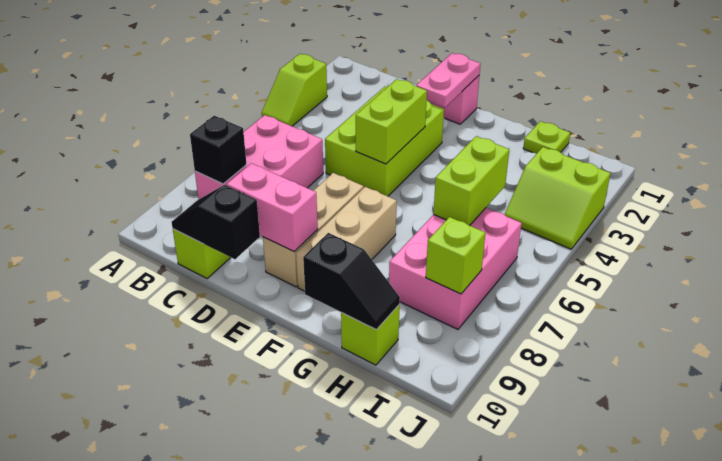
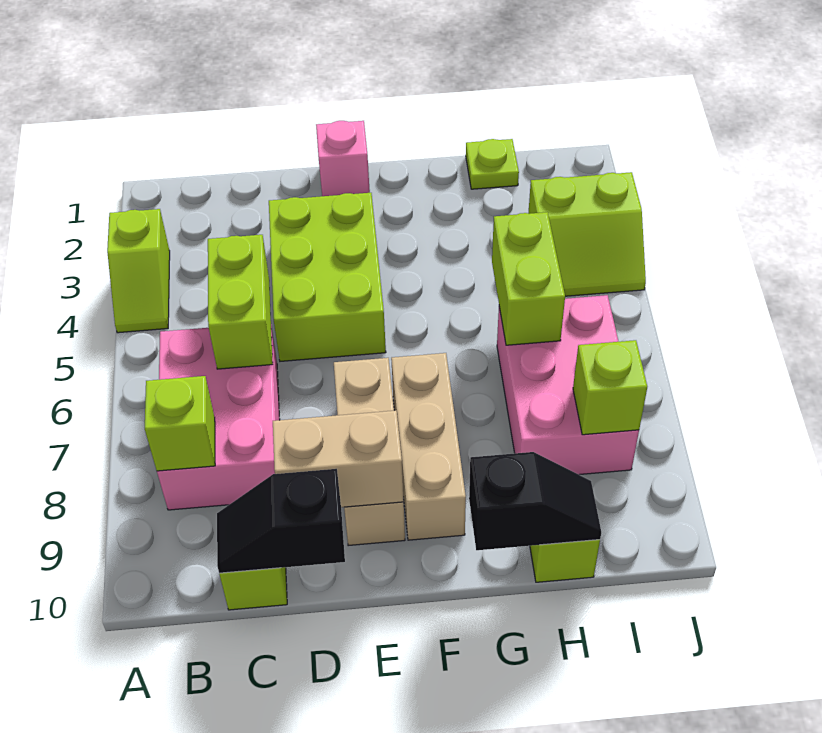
black 1x1 brick [190,116,246,184] -> lime 1x1 brick [145,376,215,471]
pink 1x2 brick [226,163,318,252] -> tan 1x2 brick [273,410,404,507]
pink 1x2 plate [416,53,480,108] -> none
lime 1x2 brick [356,79,427,164] -> lime 1x2 brick moved to [208,235,273,369]

